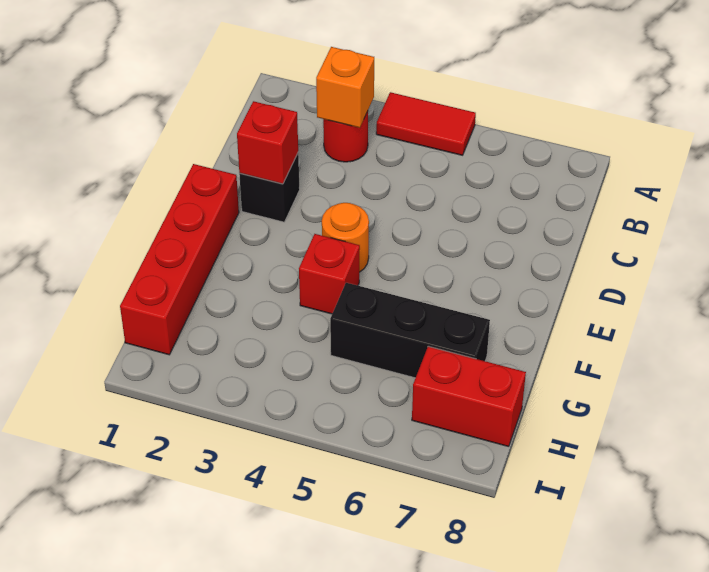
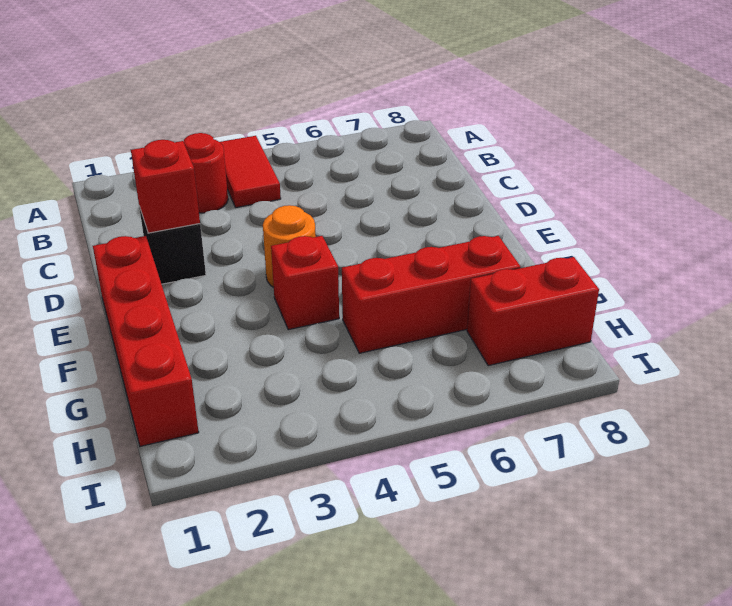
red 1x2 tile [376,92,476,155] -> red 1x2 tile turned to [220,136,281,208]
orange 1x1 brick [316,47,374,128] -> none
black 1x3 brick [330,283,490,378] -> red 1x3 brick [342,236,521,353]

